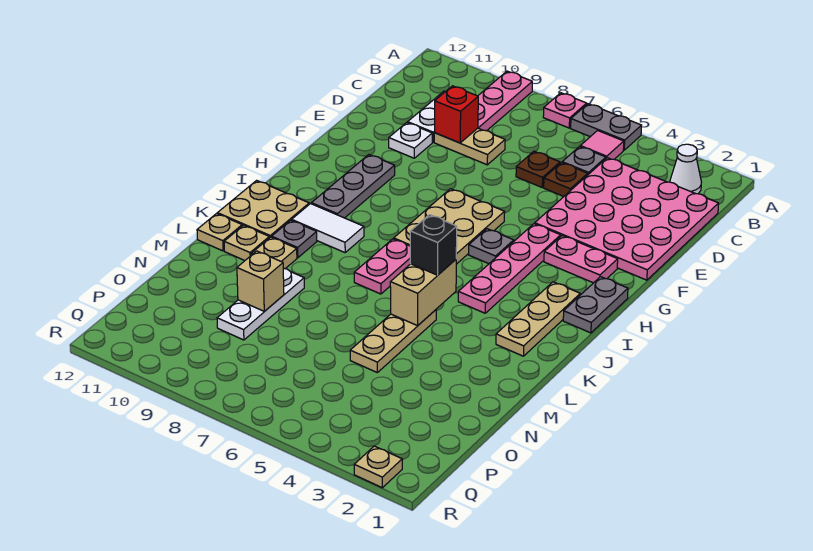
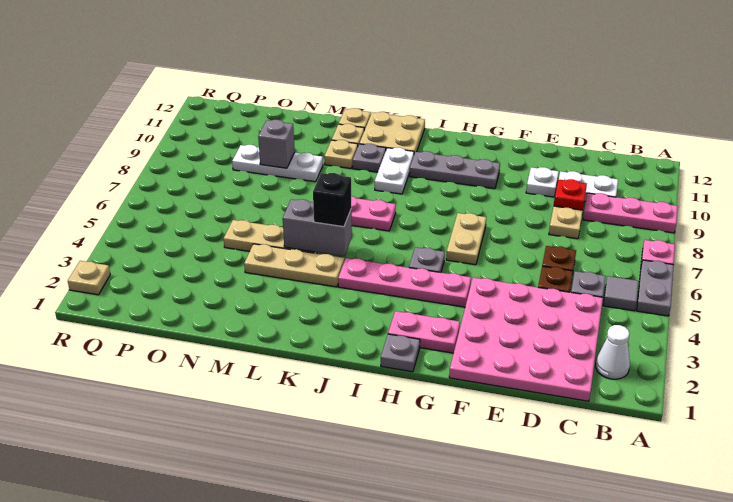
pink 1x1 tile [580,131,624,159] -> grey 1x1 tile [603,276,639,311]
red 1x1 brick [435,86,478,143] -> red 1x1 plate [554,179,587,210]
pink 1x2 plate [544,236,618,283] -> pink 1x2 plate turned to [388,311,460,353]
tan 2x3 plate [394,189,505,264] -> tan 1x2 plate [446,213,486,265]
grey 1x2 plate [563,277,628,333] -> grey 1x1 plate [381,334,420,372]
tan 1x3 plate [496,282,580,356] -> tan 1x3 plate moved to [244,244,344,287]
white 1x2 tile [292,204,364,253] -> white 1x2 plate [375,148,414,194]
tan 1x2 brick [390,260,456,326] -> grey 1x2 brick [283,199,352,256]
tan 1x1 brick [237,251,284,311] -> grey 1x1 brick [258,120,295,168]

